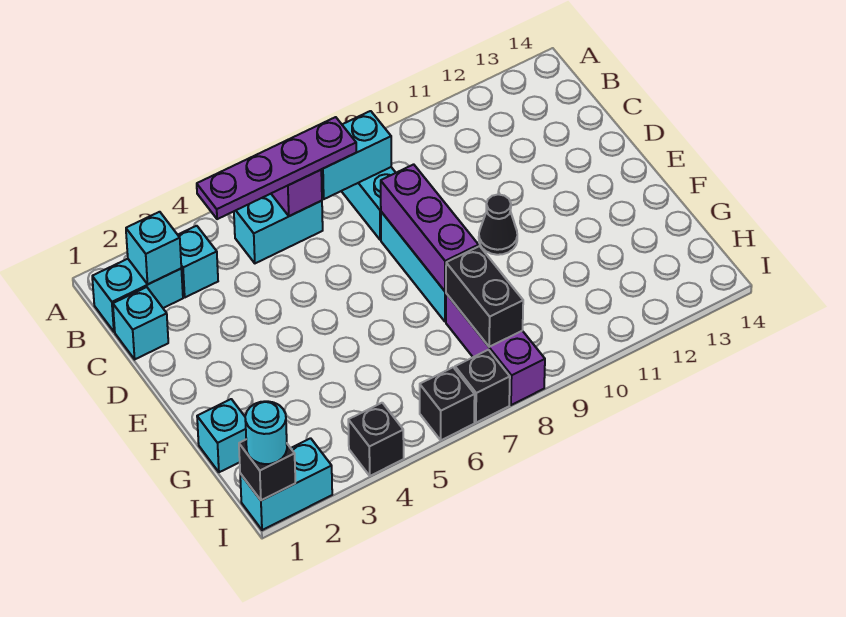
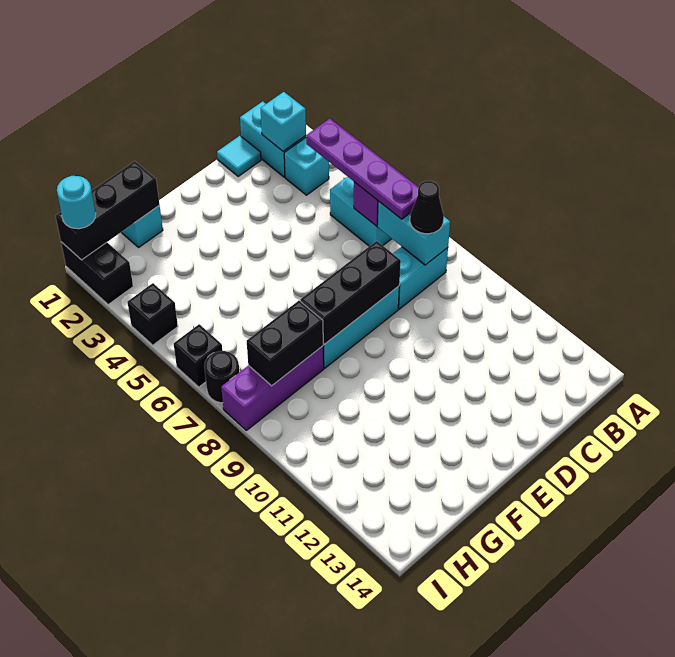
cyan 1x1 brick [113,287,168,359] -> cyan 1x1 tile [217,136,261,176]
purple 1x3 brick [381,164,479,291] -> black 1x3 brick [300,241,401,344]
black 1x1 cone [479,194,517,255] -> black 1x1 cone moved to [410,181,444,234]
cyan 1x2 brick [240,438,332,530] -> black 1x2 brick [61,242,133,305]
black 1x1 brick [239,440,295,500] -> black 1x3 brick [56,161,159,260]
black 1x1 brick [455,350,510,423] -> black 1x1 round brick [204,351,239,403]

